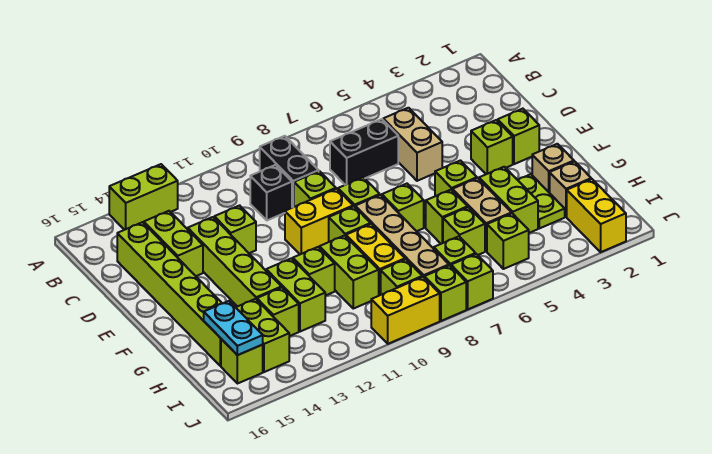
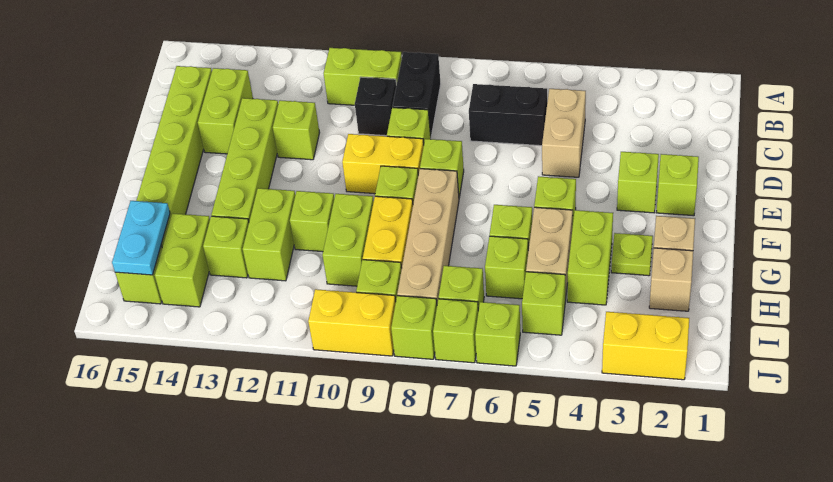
lime 1x2 brick [109,164,178,230] -> lime 1x2 brick moved to [324,48,402,105]
lime 1x1 brick [382,184,424,231] -> lime 1x1 brick moved to [475,302,520,366]
lime 1x2 plate [518,174,565,228] -> lime 1x1 plate [611,233,653,276]
yellow 1x2 brick [567,179,626,252] -> yellow 1x2 brick turned to [602,312,689,380]

